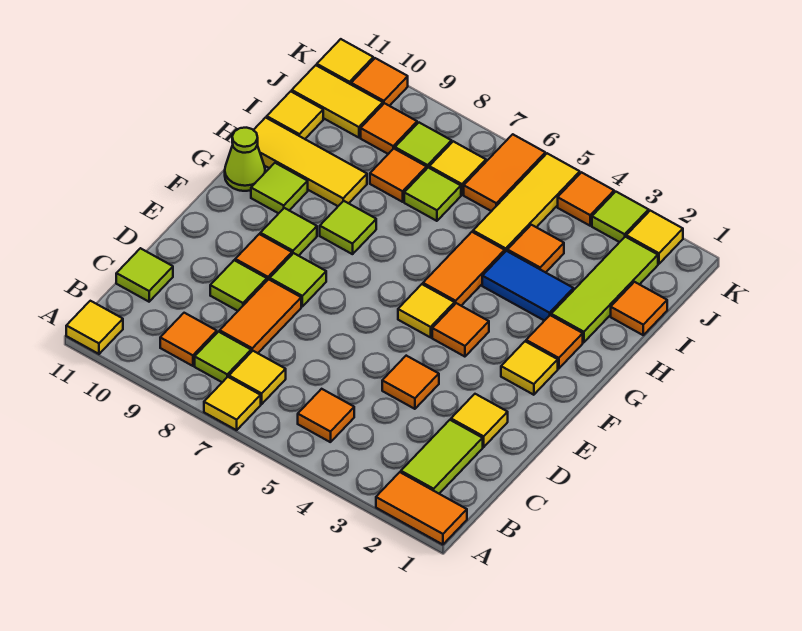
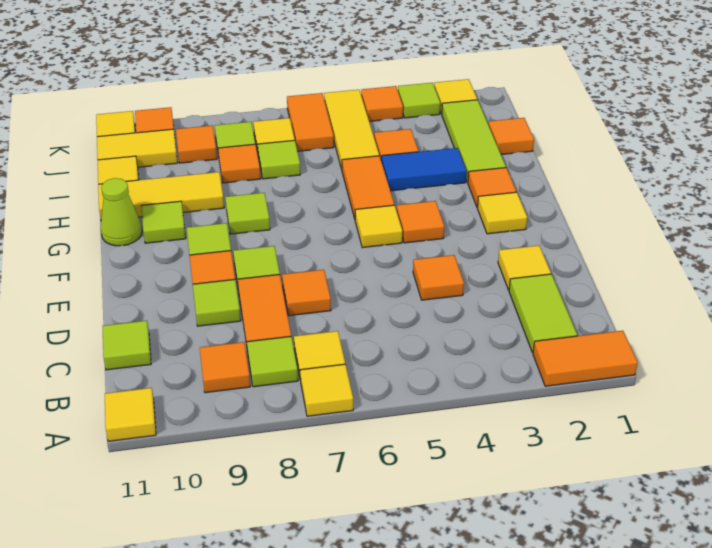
orange 1x1 tile [298,389,354,442] -> orange 1x1 tile moved to [282,270,331,316]

